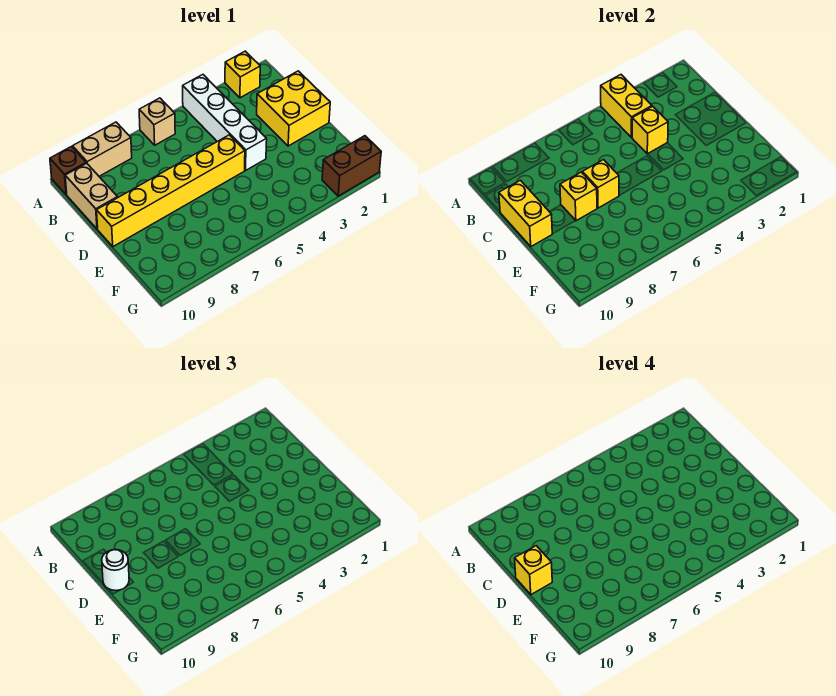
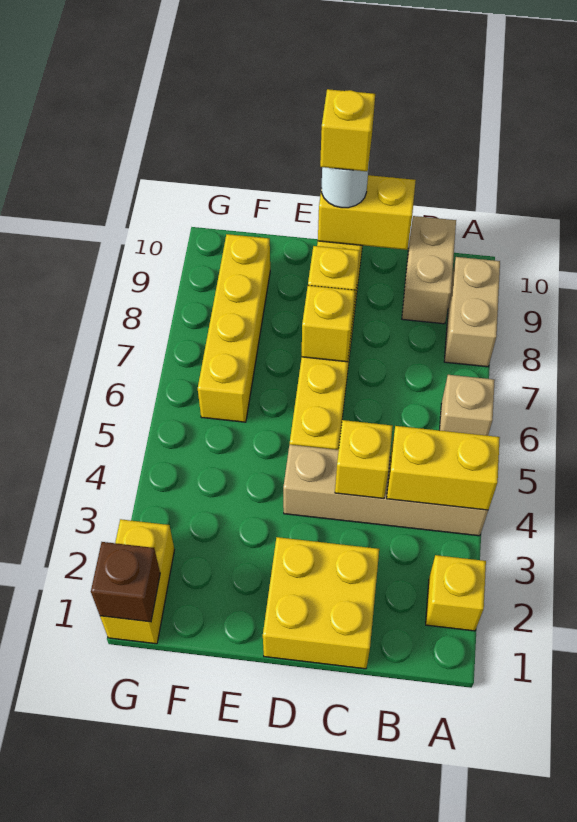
white 1x4 brick [183,75,267,170] -> tan 1x4 brick [283,445,488,536]
brown 1x1 brick [50,147,86,195] -> brown 1x1 brick moved to [91,542,160,622]
tan 1x2 brick [65,163,118,229] -> tan 1x2 brick turned to [402,216,456,324]
none -> yellow 1x4 brick [198,234,270,422]
brown 1x2 brick [322,136,381,196] -> yellow 1x2 brick [100,519,174,644]

